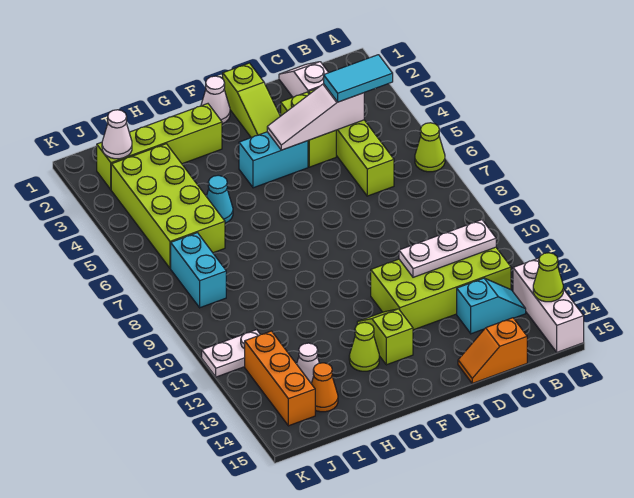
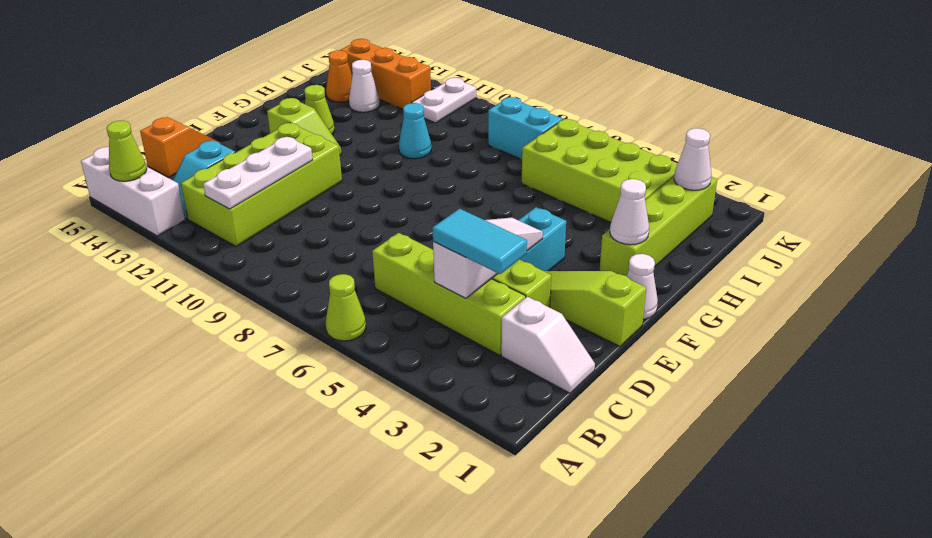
cyan 1x2 tile [324,55,393,102] -> cyan 1x2 tile turned to [432,209,527,274]
none -> white 1x1 cone [610,179,649,245]
cyan 1x1 cone [206,175,233,223] -> cyan 1x1 cone moved to [399,103,431,159]

